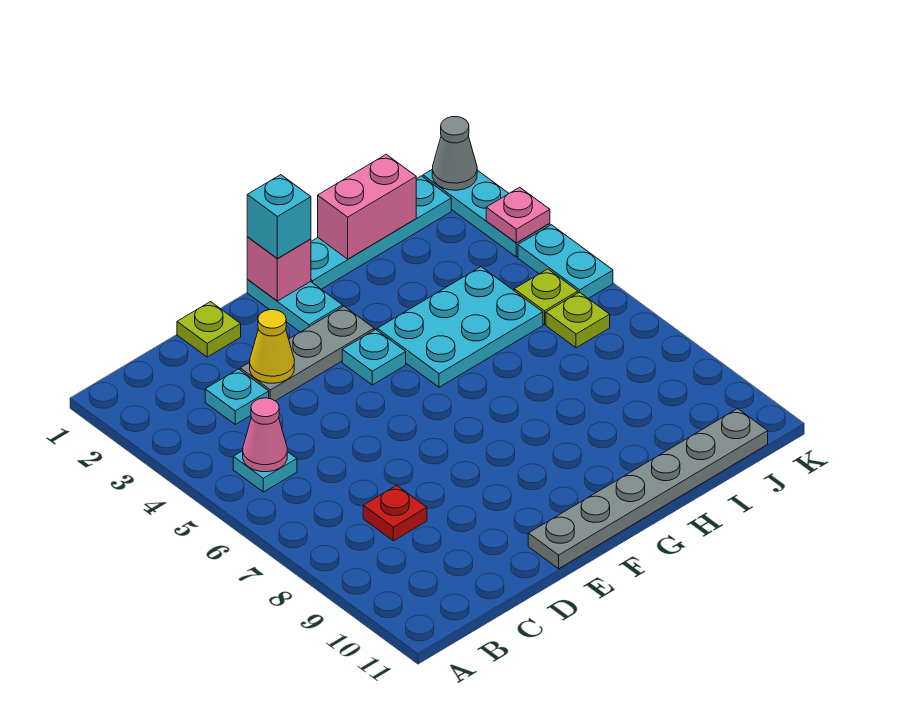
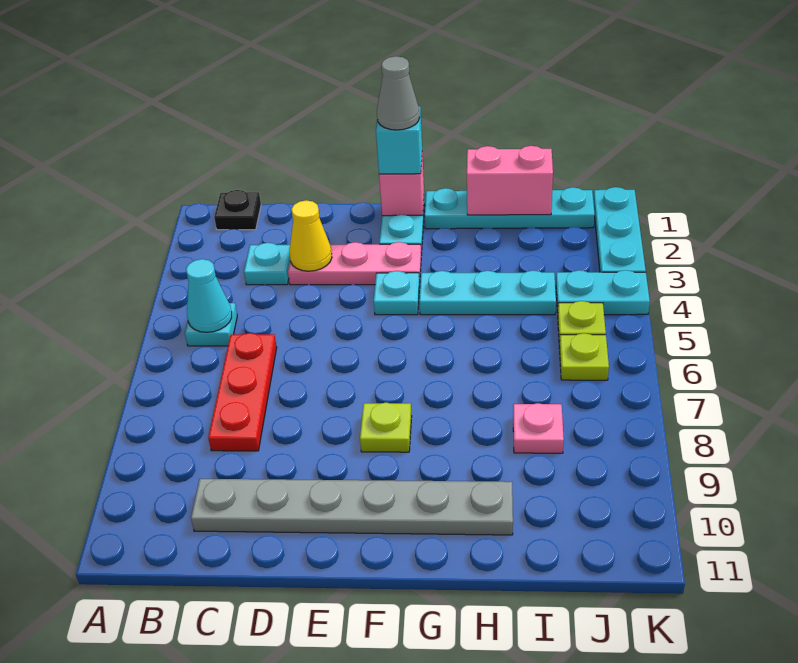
none -> black 1x1 plate [214,190,261,230]
pink 1x1 cone [243,398,287,472] -> cyan 1x1 cone [186,259,232,332]
red 1x1 plate [363,485,427,541] -> red 1x3 plate [208,333,277,451]
lime 1x1 plate [177,302,241,357] -> lime 1x1 plate moved to [360,403,412,452]
grey 1x3 plate [240,306,374,401] -> pink 1x3 plate [288,242,421,285]
grey 1x6 plate [528,409,768,569] -> grey 1x6 plate moved to [191,479,513,535]
cyan 2x3 plate [377,267,543,387] -> cyan 1x3 plate [419,270,556,315]
grey 1x1 cone [432,117,477,190] -> grey 1x1 cone moved to [377,56,420,130]
pink 1x1 plate [486,187,550,243] -> pink 1x1 plate moved to [513,403,564,453]
cyan 1x2 plate [518,225,613,299] -> cyan 1x2 plate turned to [556,270,650,315]

